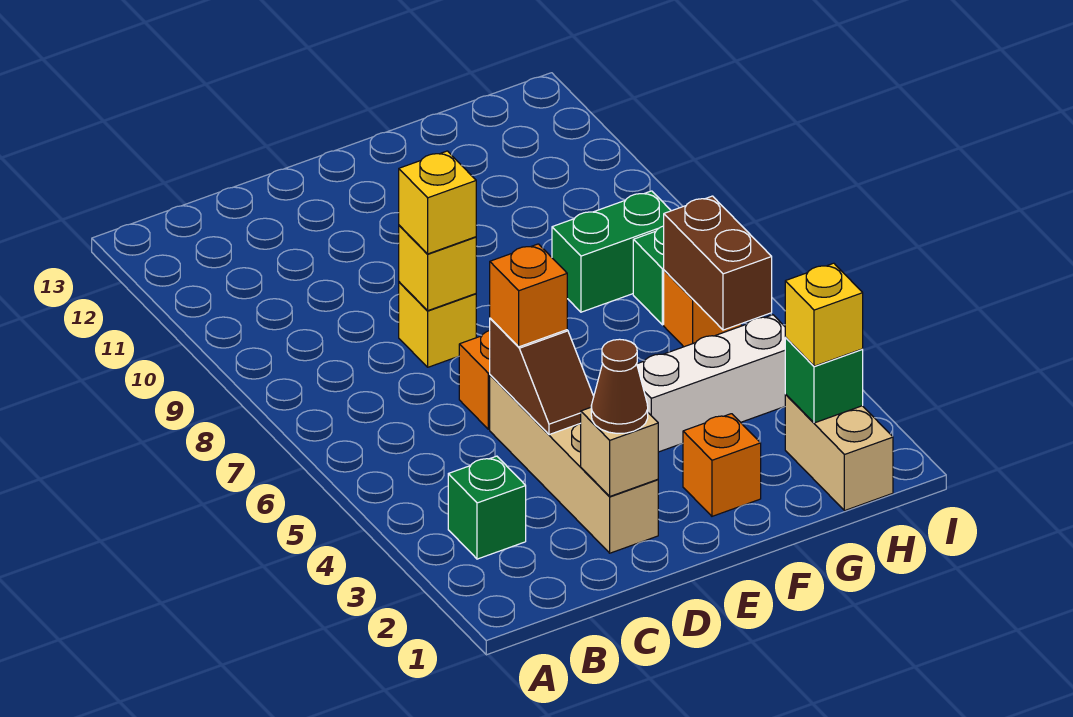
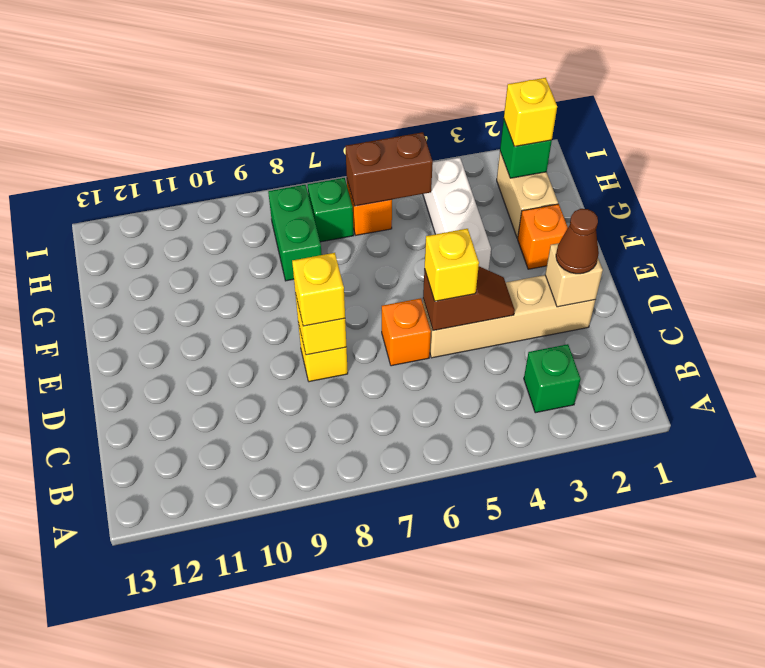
orange 1x1 brick [490,244,567,347] -> yellow 1x1 brick [425,229,479,301]
tan 1x2 brick [785,394,893,511] -> tan 1x2 brick turned to [497,152,558,238]

